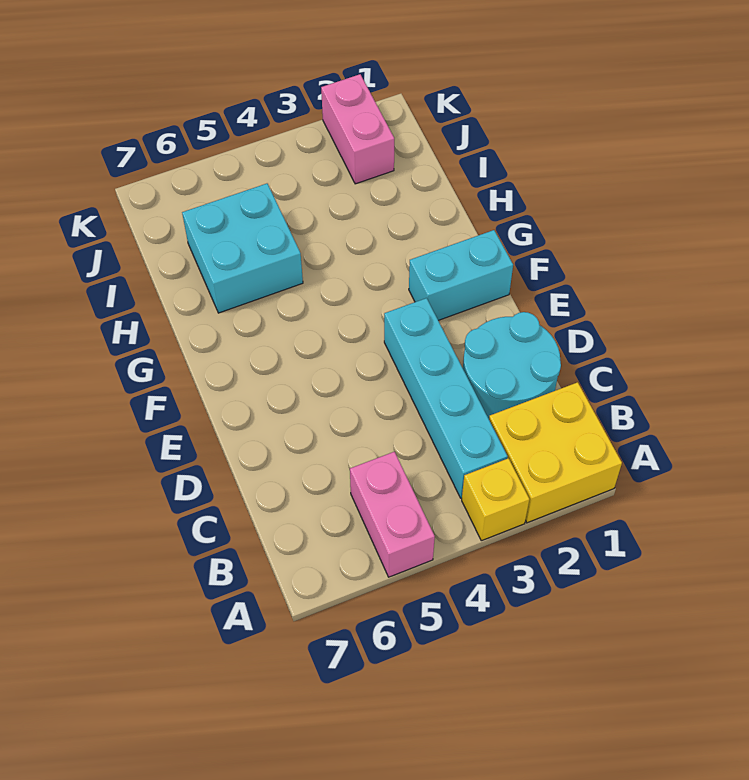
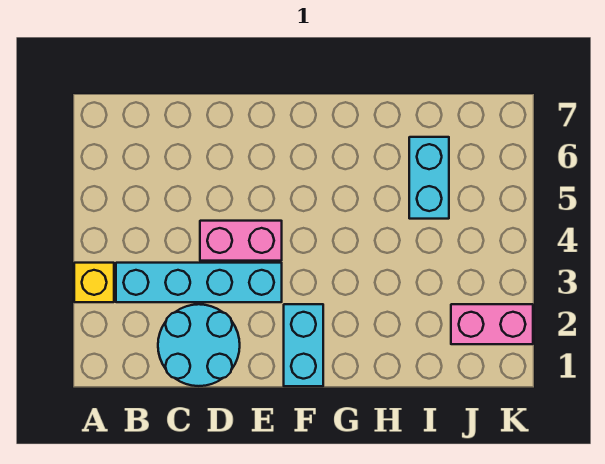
yellow 2x2 brick [489,382,622,523] -> none
pink 1x2 brick [350,452,435,577] -> pink 1x2 brick moved to [200,221,282,261]
cyan 2x2 brick [182,184,303,313] -> cyan 1x2 brick [409,137,449,219]

